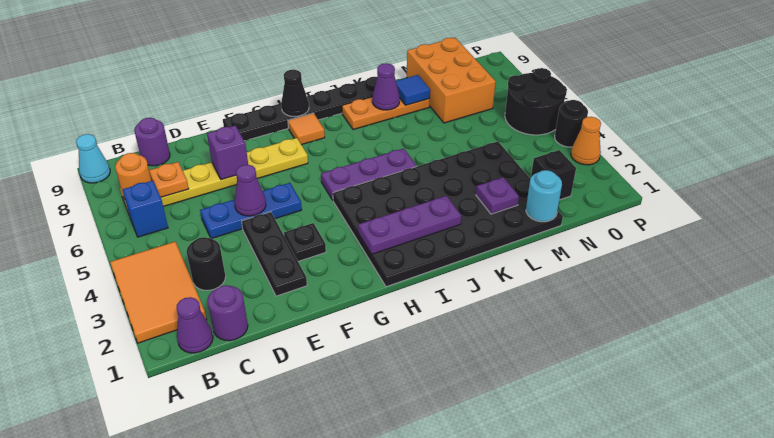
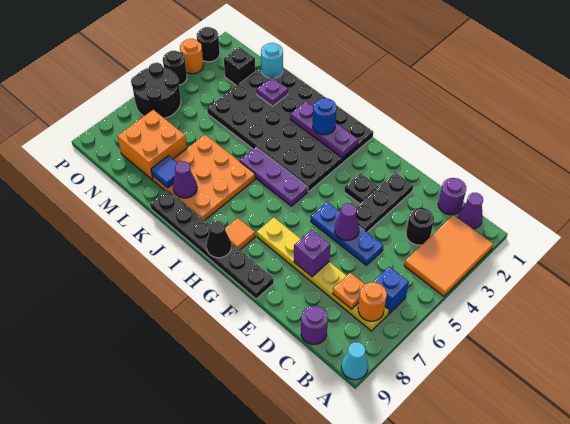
none -> blue 1x1 round brick [313,98,337,135]
orange 1x3 plate [342,97,430,130] -> orange 3x3 plate [152,135,255,220]
orange 2x3 brick [407,38,496,123] -> orange 2x2 brick [117,110,187,180]
none -> black 1x1 round brick [197,27,220,62]
orange 1x1 cone [571,117,601,165] -> orange 1x1 round brick [180,39,203,74]

